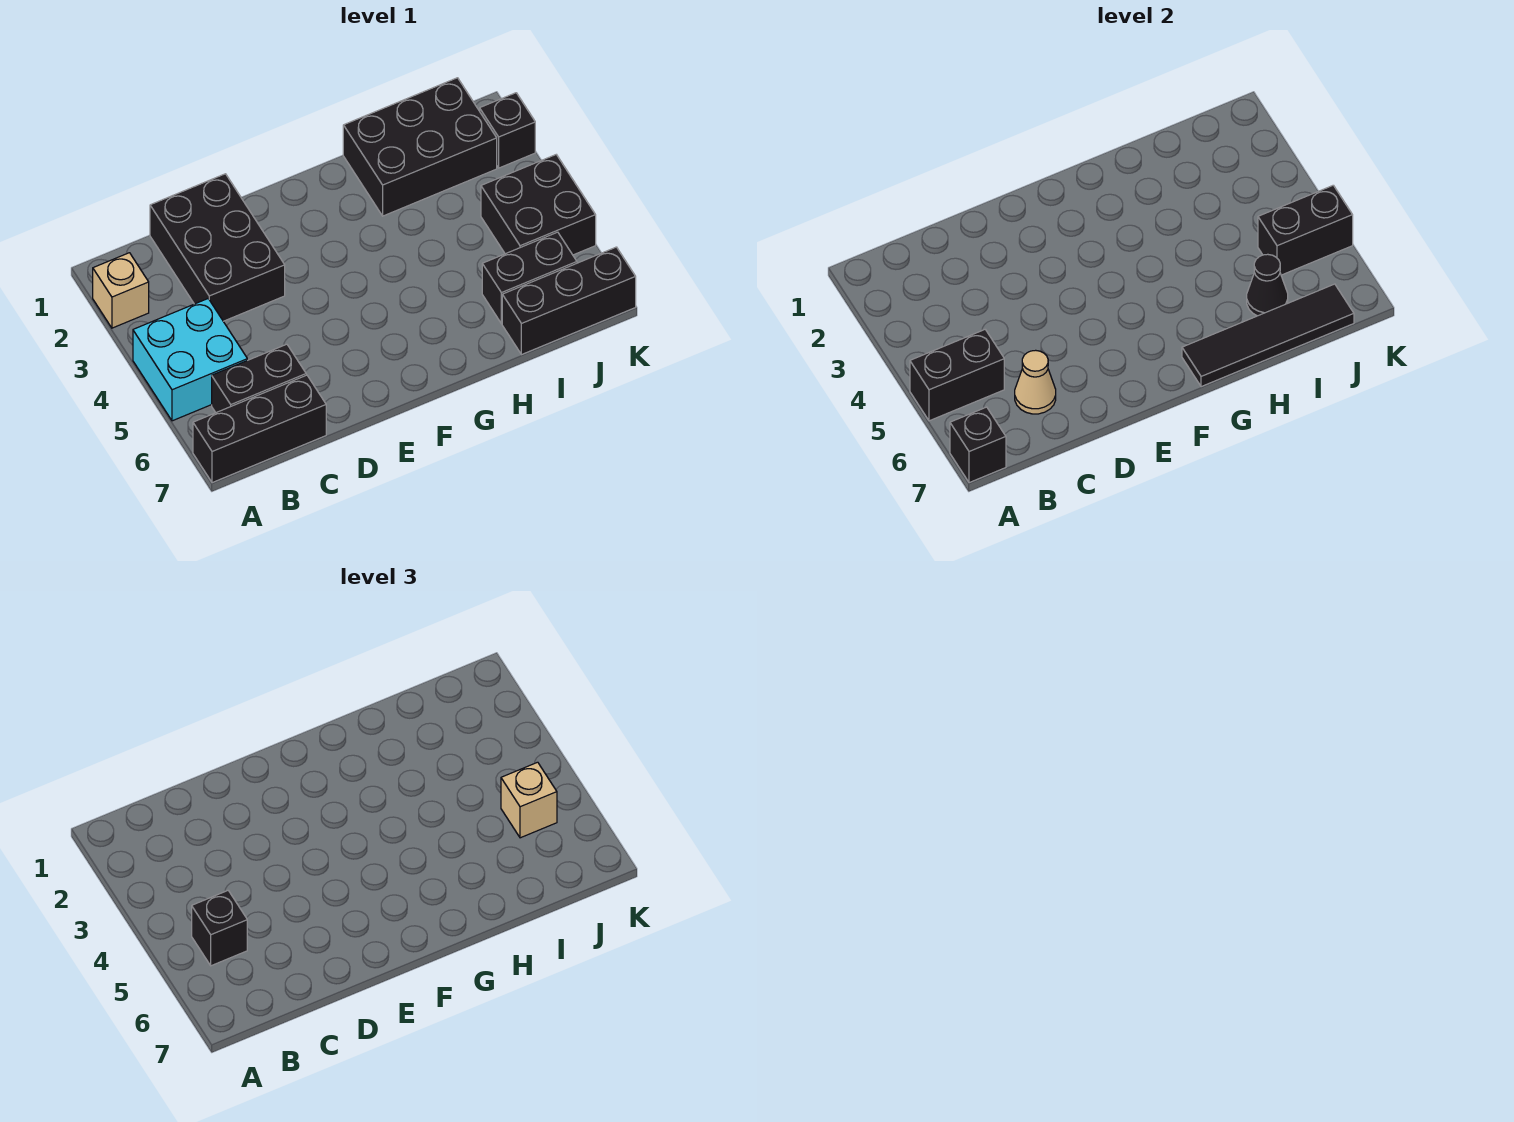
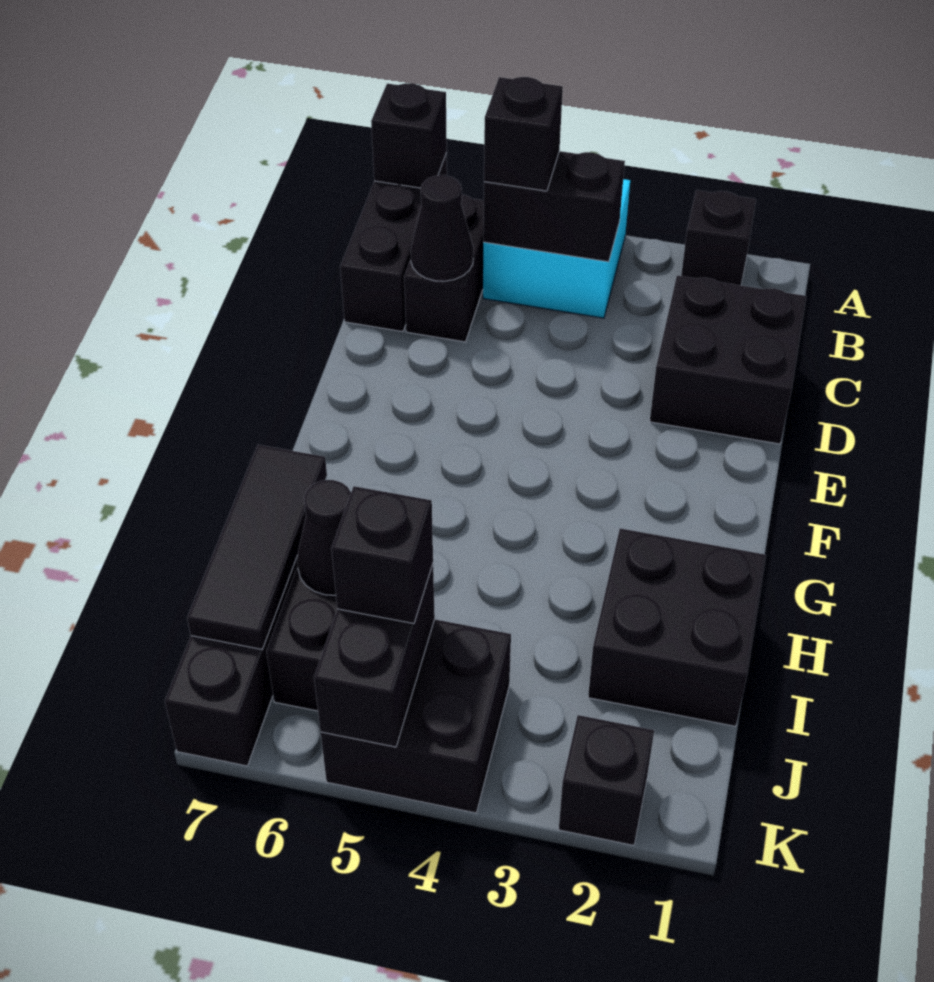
tan 1x1 brick [93,253,149,328] -> black 1x1 brick [681,190,756,285]
black 1x2 brick [910,330,1004,421] -> black 1x2 brick turned to [483,151,625,262]
black 2x3 brick [150,174,285,321] -> black 2x2 brick [650,275,806,444]
tan 1x1 cone [1015,350,1056,414] -> black 1x1 cone [411,175,473,281]
black 1x4 tile [1182,284,1354,387] -> black 1x3 tile [187,445,327,649]
black 2x3 brick [343,78,497,216] -> black 2x2 brick [588,528,766,726]
tan 1x1 brick [501,762,557,838] -> black 1x1 brick [331,486,433,623]

